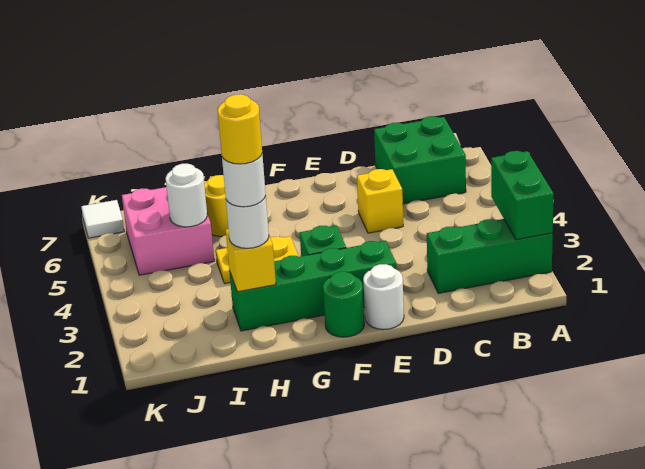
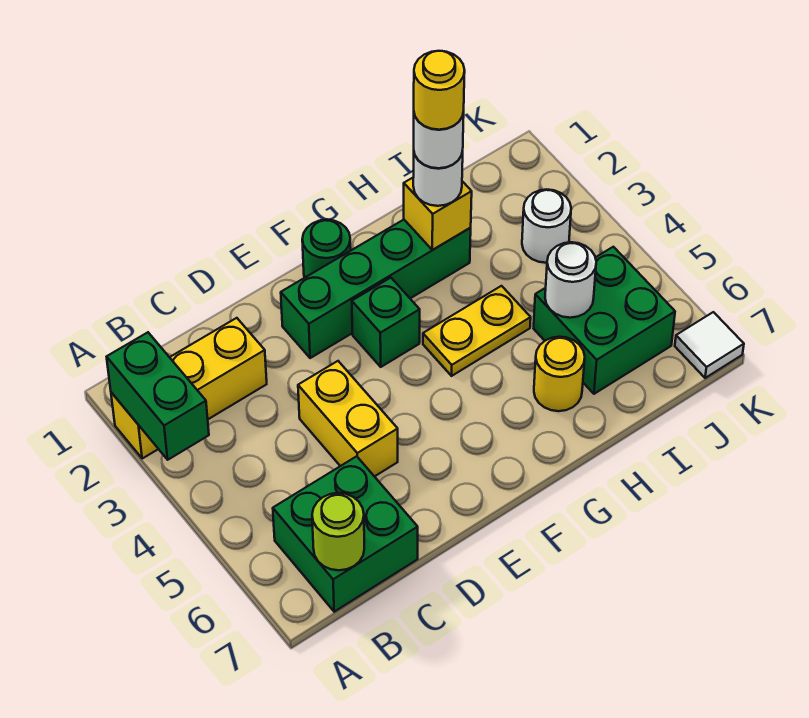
green 1x3 brick [427,219,553,293] -> yellow 1x3 brick [111,318,267,458]
none -> lime 1x1 round brick [312,493,364,570]
yellow 1x1 brick [357,169,403,233] -> yellow 1x2 brick [298,361,398,477]
white 1x1 round brick [363,264,404,330] -> white 1x1 round brick moved to [522,189,571,263]
pink 2x2 brick [122,187,214,275] -> green 2x2 brick [534,247,675,394]

